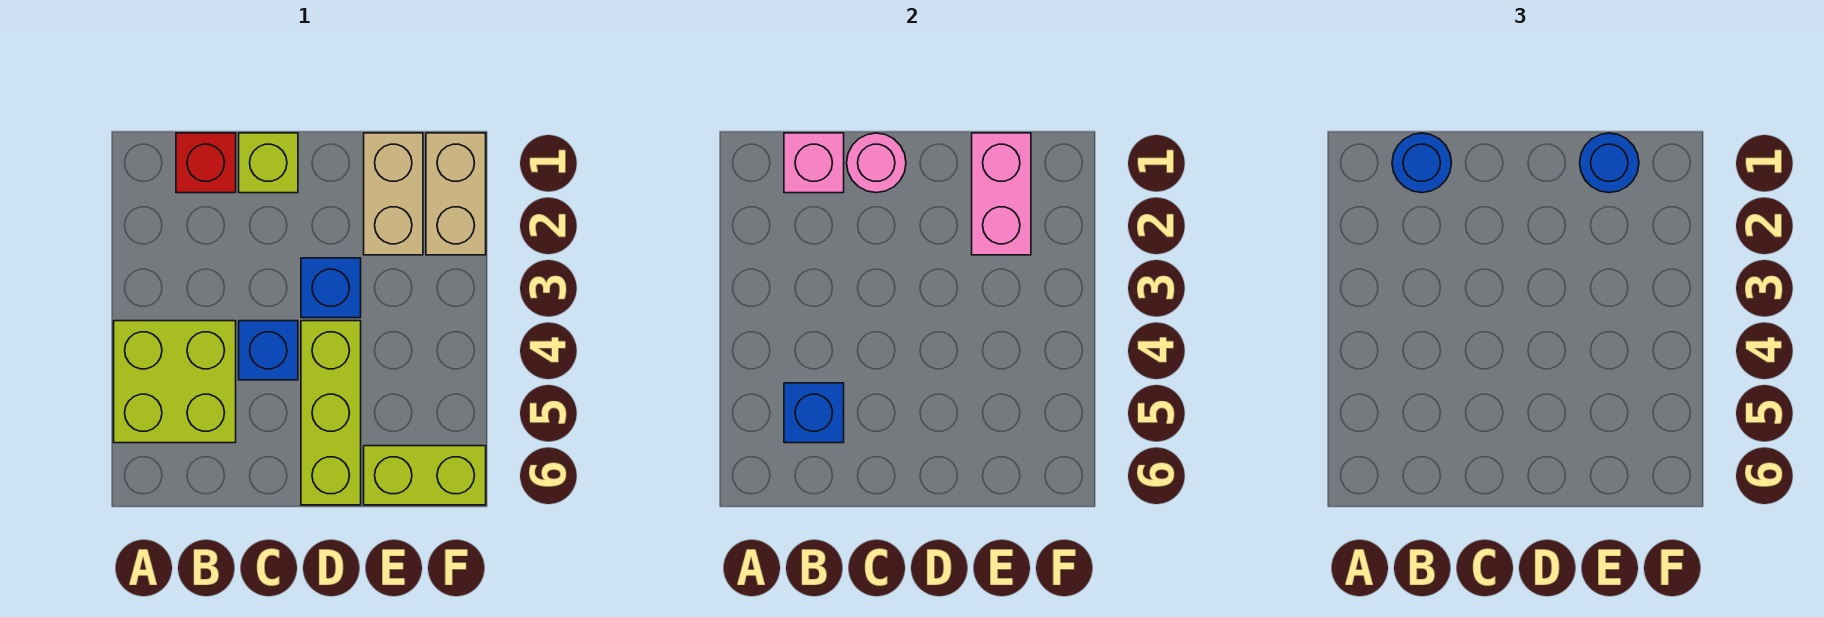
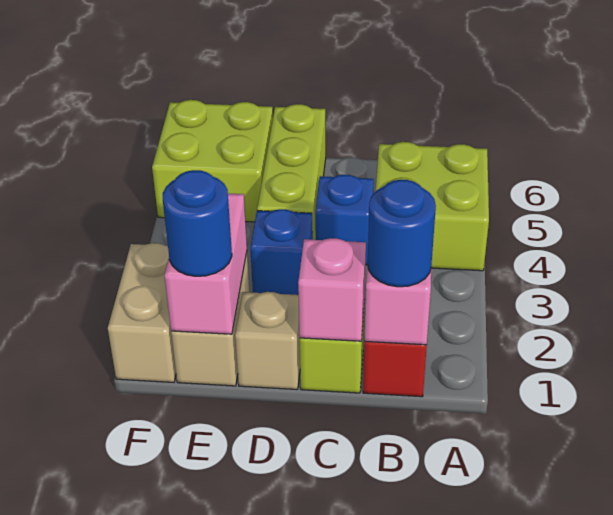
blue 1x1 brick [784,383,844,443] -> none
pink 1x1 round brick [847,133,906,193] -> pink 1x1 brick [298,238,366,341]
none -> tan 1x1 brick [235,292,300,389]
lime 1x2 brick [364,446,486,505] -> lime 2x2 brick [152,100,273,222]

